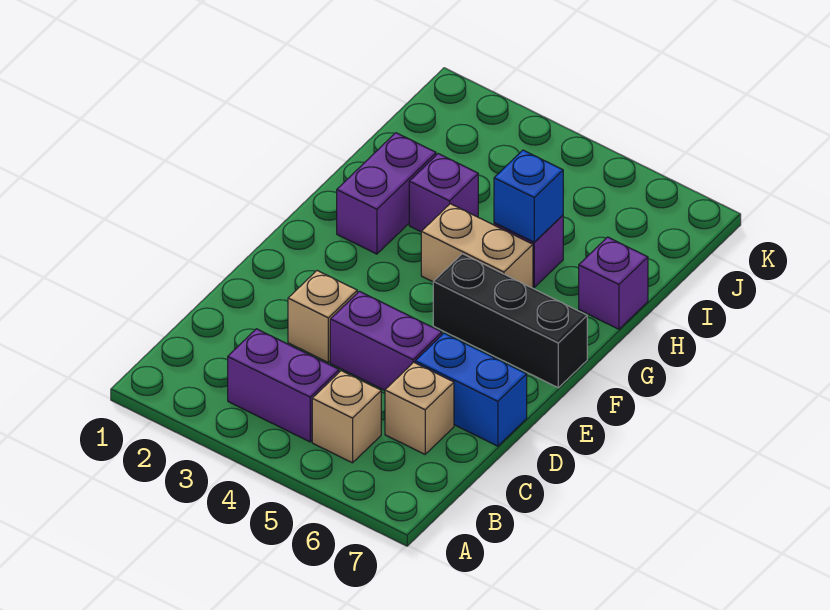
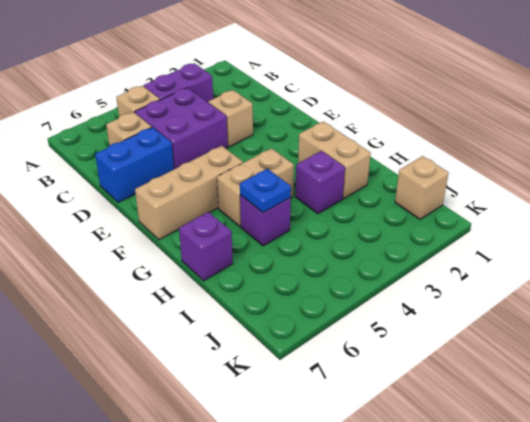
purple 1x2 brick [330,291,442,390] -> purple 2x2 brick [135,88,228,169]
black 1x3 brick [433,254,587,388] -> tan 1x3 brick [135,146,243,240]
purple 1x2 brick [337,133,436,254] -> tan 1x2 brick [298,122,371,198]
blue 1x1 brick [494,150,563,242] -> blue 1x1 plate [240,169,291,213]
none -> tan 1x1 brick [395,156,449,219]

